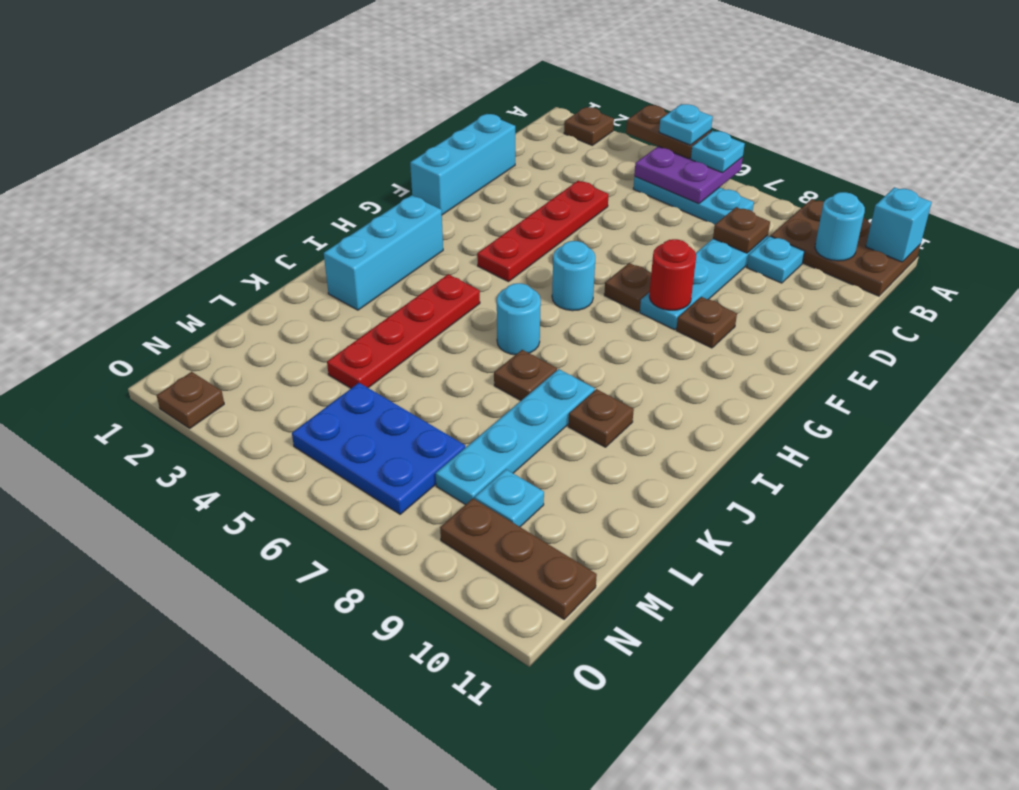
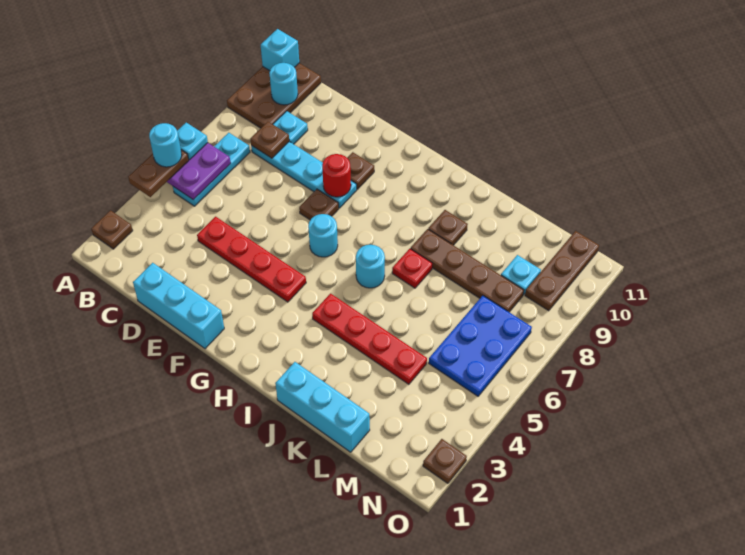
cyan 1x1 plate [659,104,713,145] -> cyan 1x1 round brick [149,123,182,167]
cyan 1x3 brick [324,195,443,310] -> cyan 1x3 brick moved to [275,362,370,452]
brown 1x1 plate [494,350,557,400] -> red 1x1 plate [392,249,432,288]
cyan 1x4 plate [436,369,595,505] -> brown 1x4 plate [410,229,524,312]

